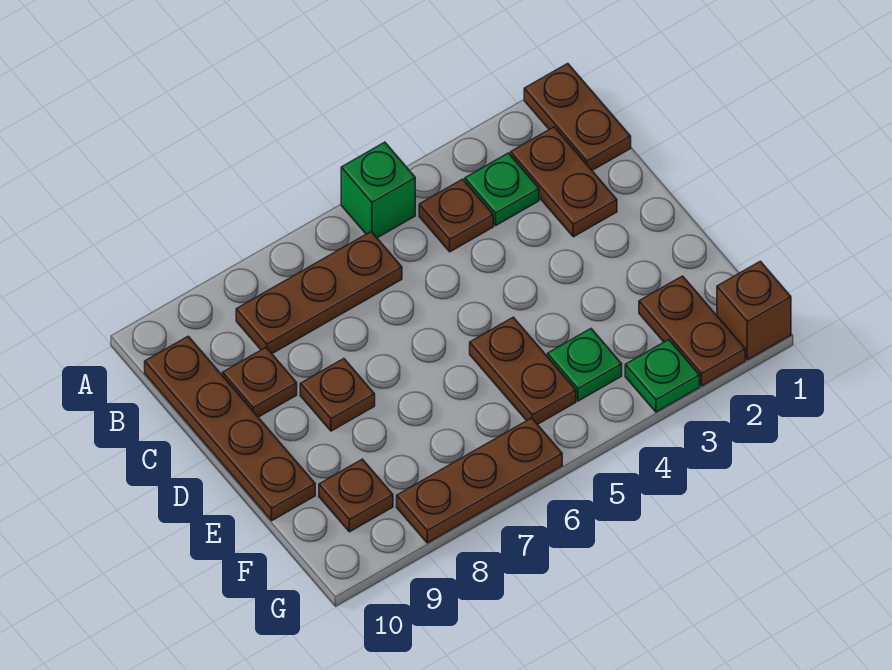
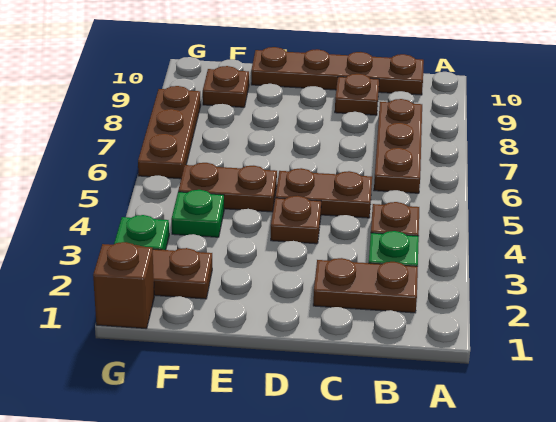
brown 1x2 plate [524,64,631,170] -> brown 1x2 plate moved to [275,168,372,218]
green 1x1 brick [341,142,415,238] -> none
brown 1x1 plate [300,359,375,431] -> brown 1x1 plate moved to [271,196,321,244]

